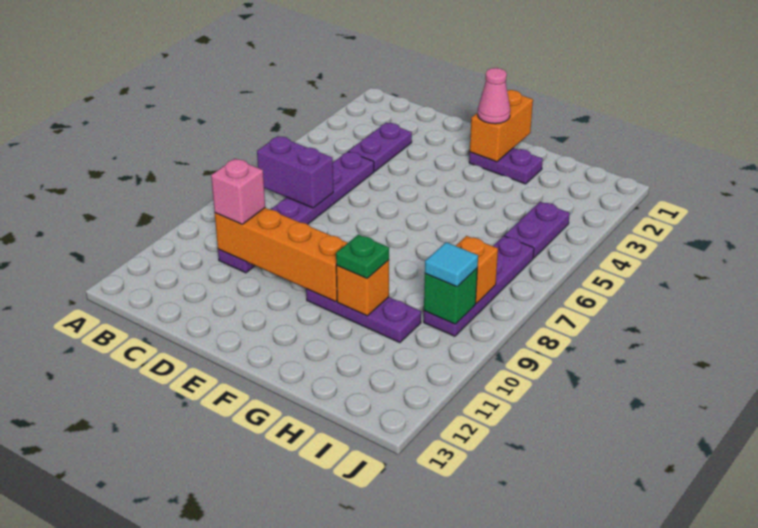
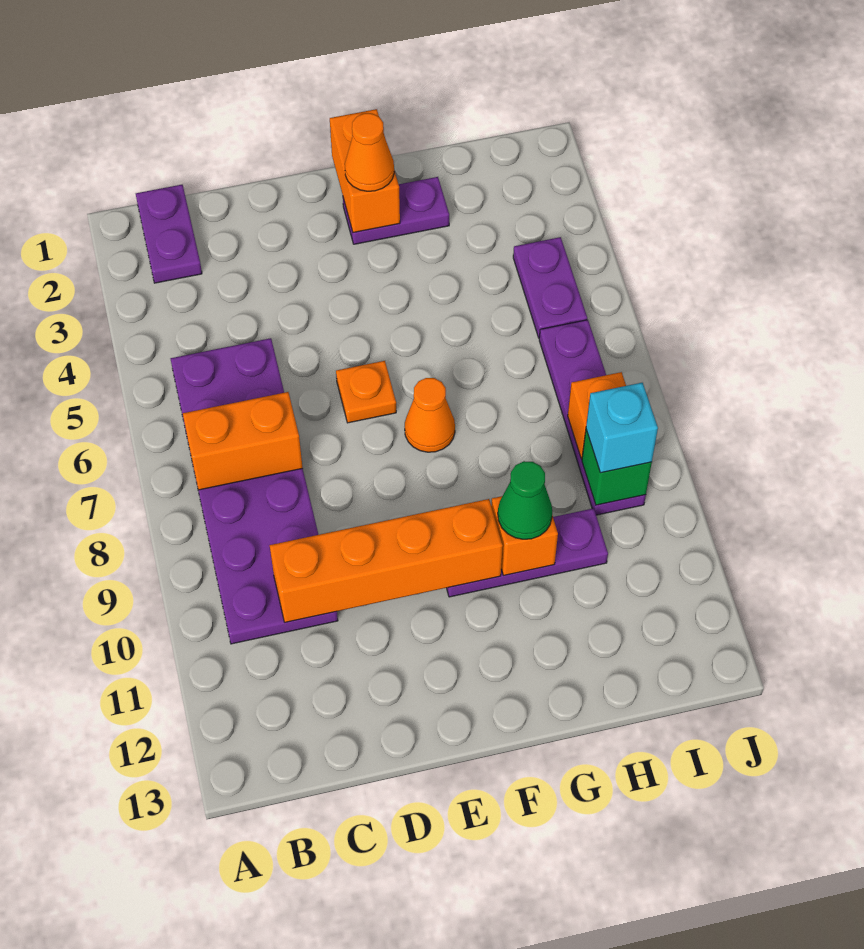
purple 1x2 brick [257,136,333,208] -> orange 1x2 brick [183,392,303,490]
purple 1x2 plate [349,123,412,172] -> purple 1x2 plate moved to [136,185,202,283]
purple 1x6 plate [218,152,374,273] -> purple 2x6 plate [171,338,338,644]
pink 1x1 brick [211,159,265,224] -> none
none -> orange 1x1 plate [336,361,396,423]
pink 1x1 cone [478,68,510,124] -> orange 1x1 cone [345,113,394,191]
none -> orange 1x1 cone [405,378,455,452]
green 1x1 plate [336,235,389,278] -> green 1x1 cone [498,461,552,539]
cyan 1x1 tile [425,242,478,287] -> cyan 1x1 brick [586,383,658,473]

